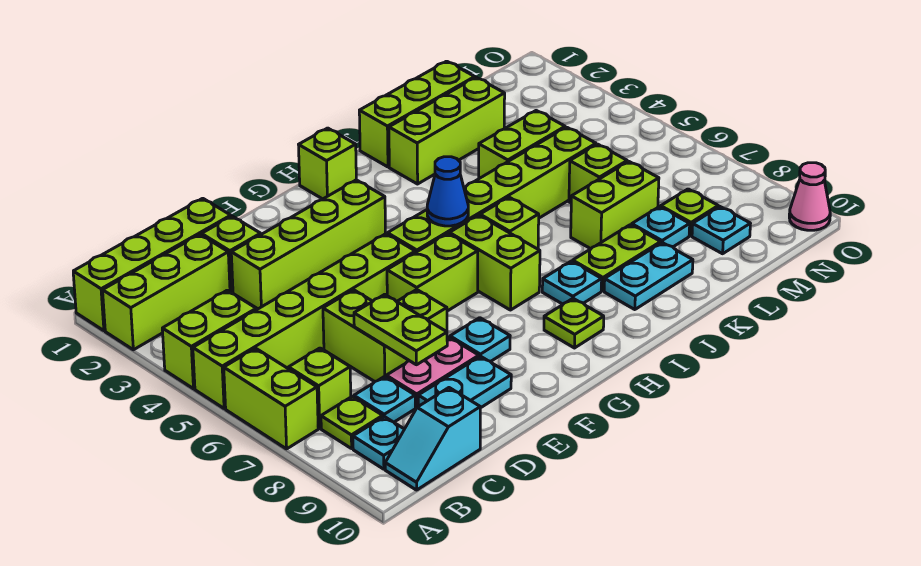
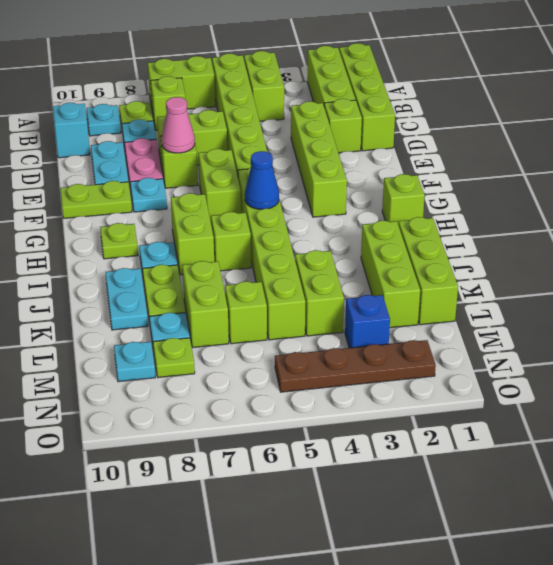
lime 1x2 plate [354,294,447,365] -> lime 1x2 plate moved to [60,181,132,218]
lime 1x2 brick [449,215,540,310] -> lime 1x2 brick turned to [171,193,214,275]
none -> blue 1x1 brick [345,295,390,348]
none -> brown 1x4 plate [275,340,436,392]
pink 1x1 cone [789,163,830,230] -> pink 1x1 cone moved to [162,97,195,153]

